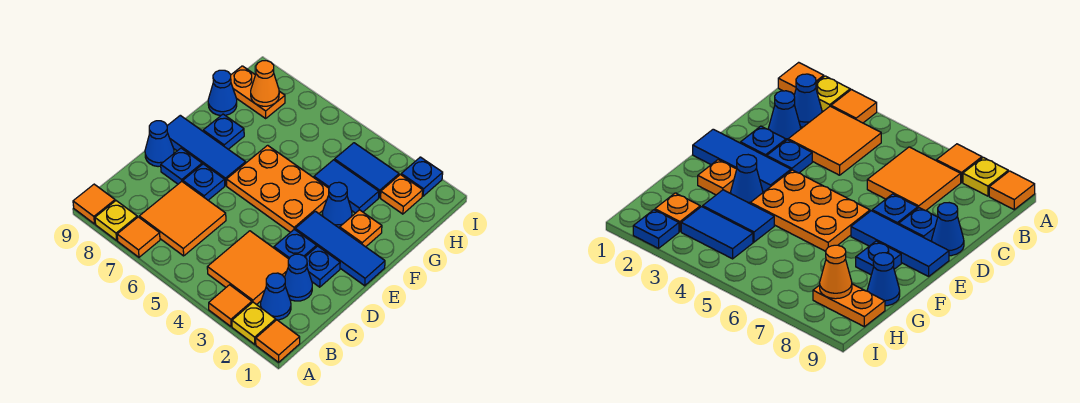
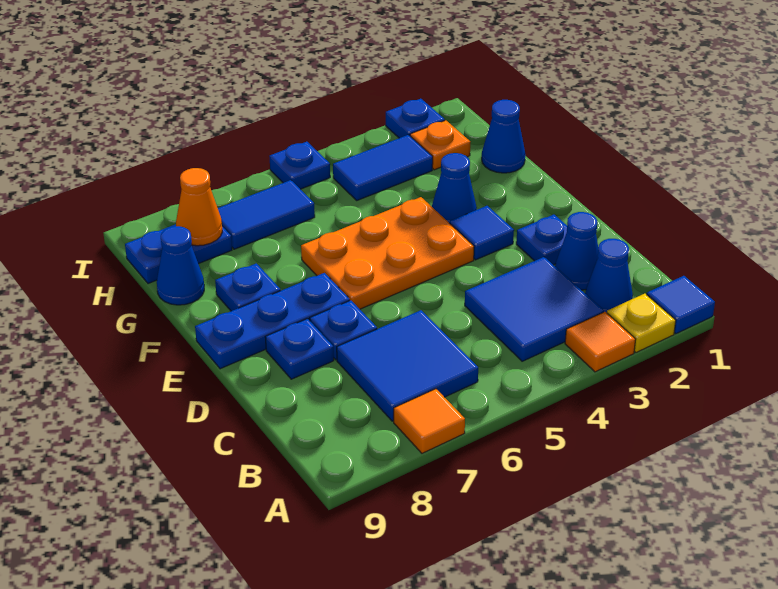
orange 1x1 tile [256,320,300,362] -> blue 1x1 tile [647,276,715,334]
yellow 1x1 plate [95,201,137,240] -> none
orange 1x1 tile [73,184,115,224] -> none
orange 2x2 tile [207,231,289,305] -> blue 2x2 tile [465,257,604,361]
orange 2x2 tile [139,182,226,256] -> blue 2x2 tile [337,310,478,421]
blue 1x1 plate [274,229,317,259] -> blue 1x1 plate moved to [269,142,330,189]
blue 1x1 cone [145,121,174,167] -> blue 1x1 cone moved to [482,100,525,173]
blue 1x3 tile [295,211,385,286] -> blue 1x1 tile [450,206,514,260]
blue 1x3 tile [167,115,246,186] -> blue 1x3 plate [195,273,350,369]
orange 1x1 plate [340,210,382,247] -> none
blue 1x2 tile [314,160,379,213] -> blue 1x2 tile moved to [218,180,315,249]
orange 1x2 plate [231,66,285,118] -> blue 1x2 plate [125,224,232,284]

